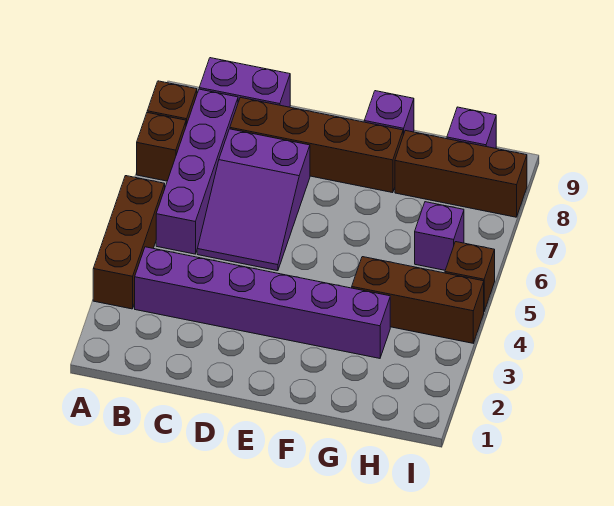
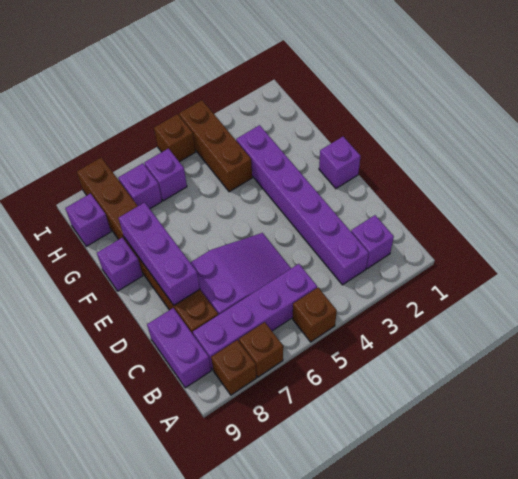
brown 1x3 brick [93,176,165,309] -> brown 1x1 brick [293,288,337,342]
none -> purple 1x1 brick [351,215,394,269]
none -> purple 1x3 brick [119,202,200,305]
none -> purple 1x1 brick [319,137,361,189]
none -> purple 1x1 brick [118,163,162,209]

